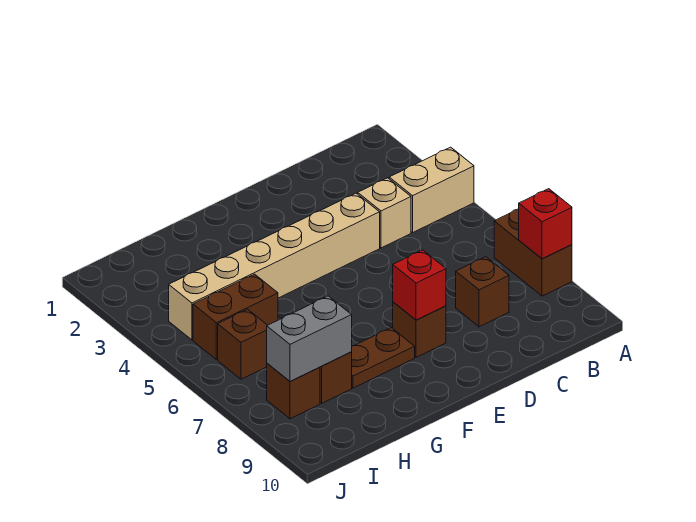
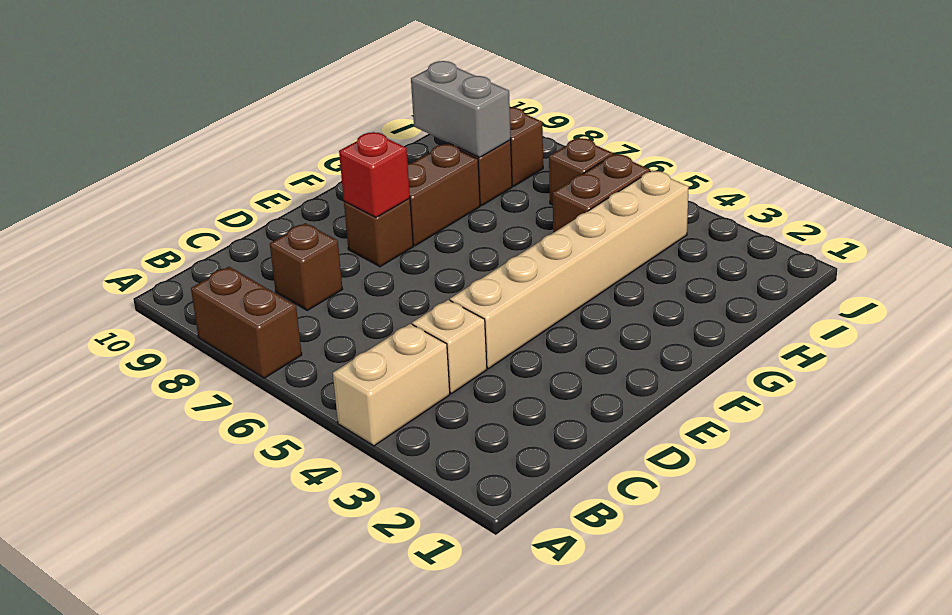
red 1x1 brick [519,189,572,259] -> none
brown 1x2 plate [352,328,415,388] -> brown 1x2 brick [408,144,480,246]
grey 1x2 brick [267,296,352,382] -> grey 1x2 brick turned to [411,61,511,157]

